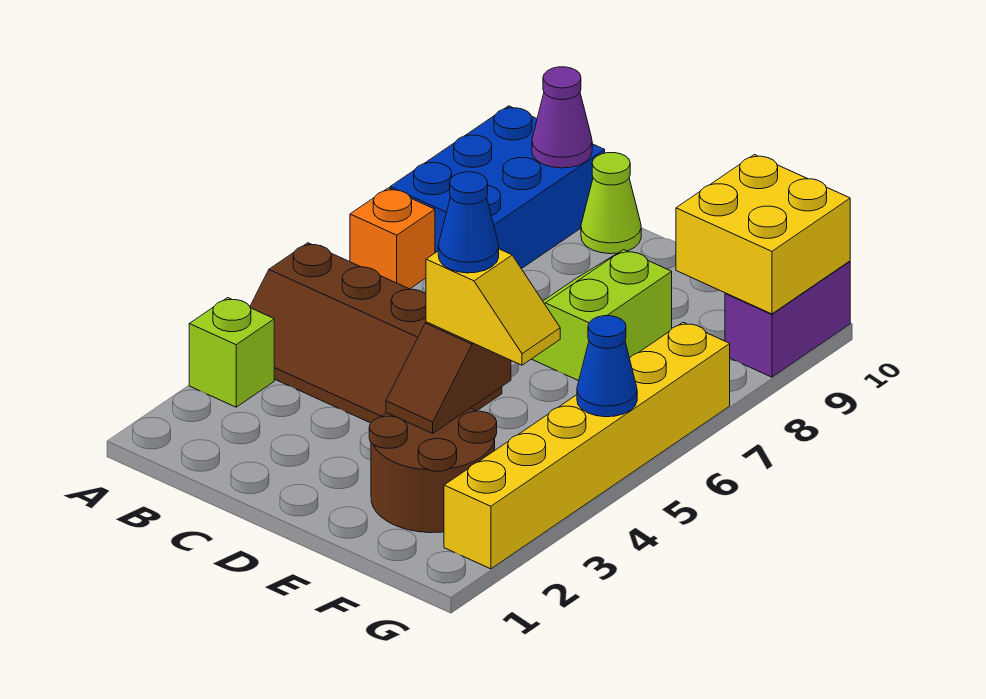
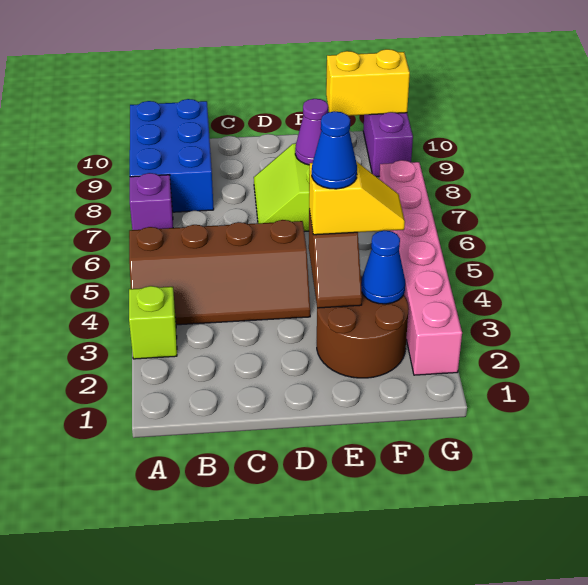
orange 1x1 brick [350,188,435,289] -> purple 1x1 brick [130,173,173,230]
purple 1x1 cone [532,67,592,168] -> purple 1x1 cone moved to [295,99,328,165]
lime 1x1 cone [581,153,641,254] -> none
yellow 2x2 brick [676,155,850,314] -> yellow 1x2 brick [326,49,410,116]
yellow 1x6 brick [444,322,730,569] -> pink 1x6 brick [379,160,462,375]
blue 1x1 cone [577,316,637,417] -> blue 1x1 cone moved to [361,231,405,304]

